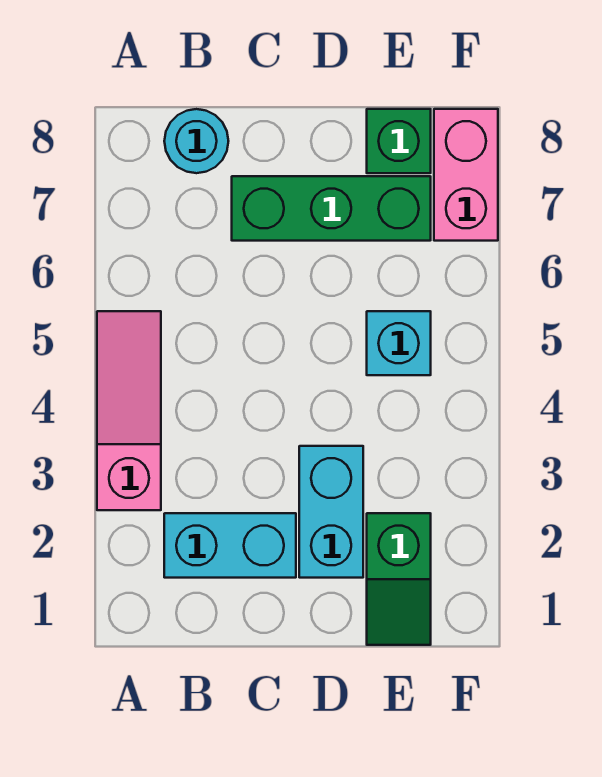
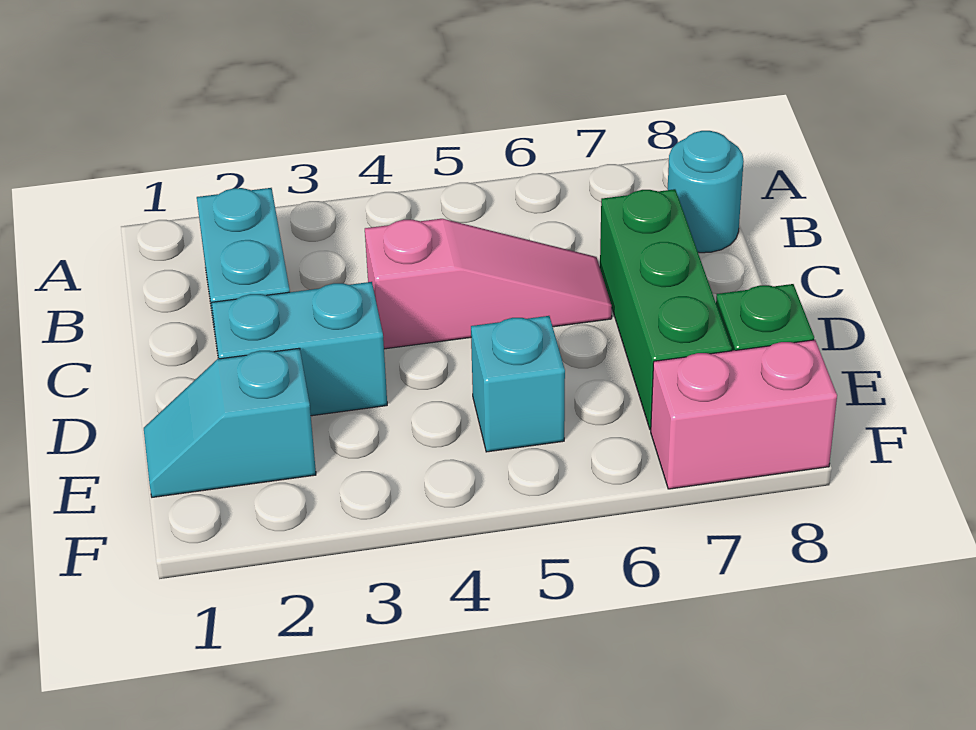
pink 1x3 slope [97,311,161,510] -> pink 1x3 slope moved to [365,219,612,349]
green 1x2 slope [367,513,431,645] -> cyan 1x2 slope [144,348,316,497]

